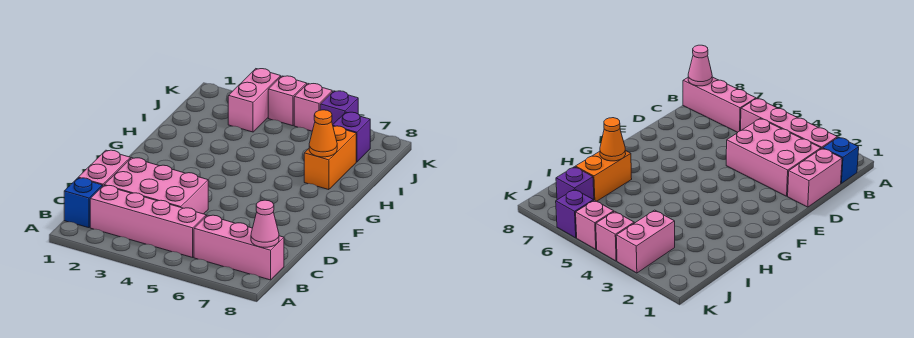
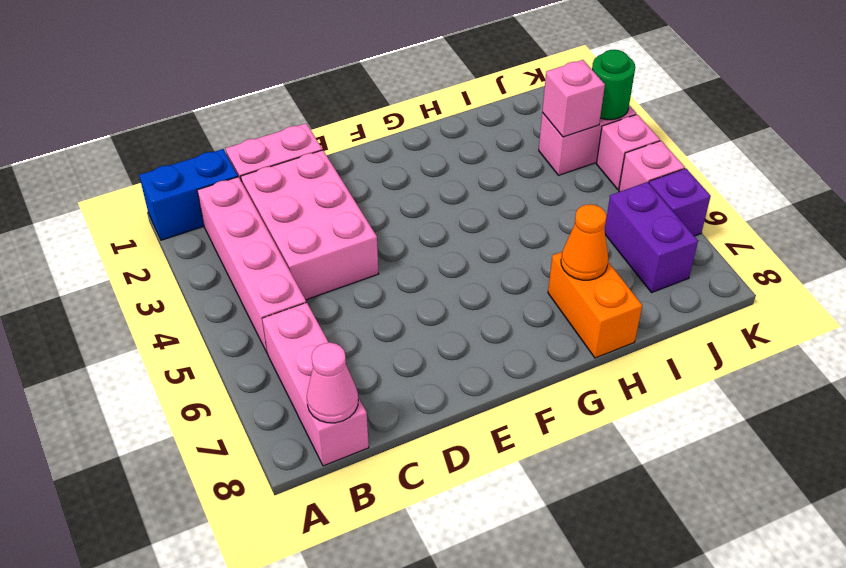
blue 1x1 brick [64,178,102,228] -> blue 1x2 brick [139,149,238,240]
orange 1x2 brick [304,126,356,190] -> orange 1x2 brick turned to [548,252,642,358]
none -> pink 1x1 brick [542,60,605,137]
purple 1x1 brick [333,112,370,162] -> purple 1x2 brick [605,182,698,292]
none -> green 1x1 round brick [592,50,635,120]

